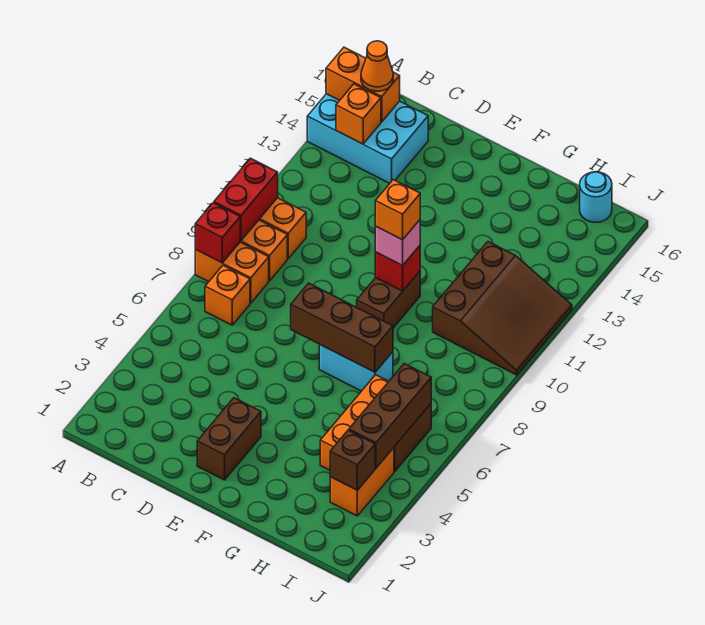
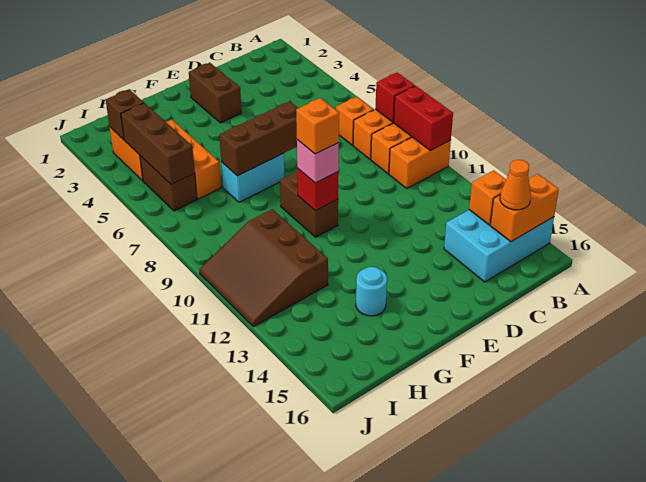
cyan 1x1 round brick [580,172,612,222] -> cyan 1x1 round brick moved to [356,267,387,316]

